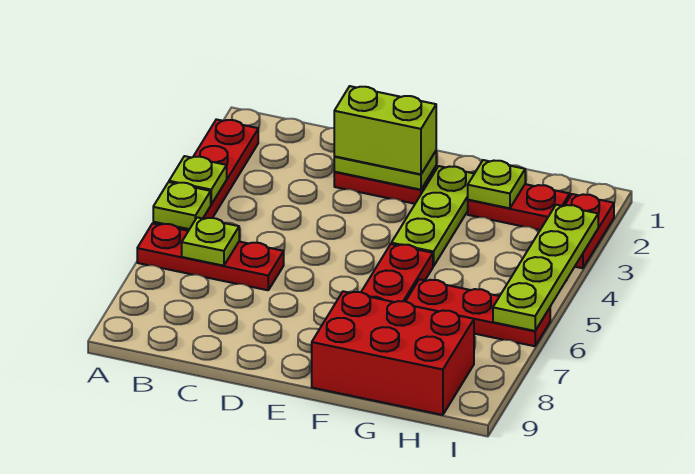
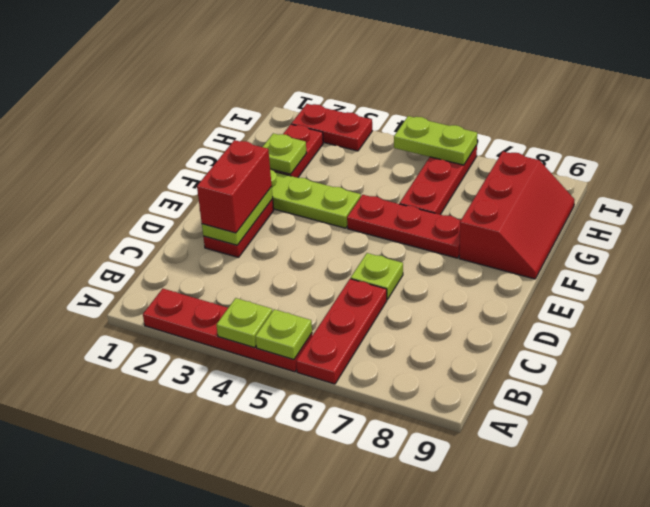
lime 1x1 plate [182,217,239,266] -> lime 1x1 plate moved to [351,253,403,300]
lime 1x2 brick [334,86,436,174] -> red 1x2 brick [197,140,272,233]
red 2x3 brick [312,291,474,415] -> red 2x3 slope [459,152,574,279]
lime 1x4 plate [493,205,598,331] -> lime 1x2 plate [394,116,477,165]

